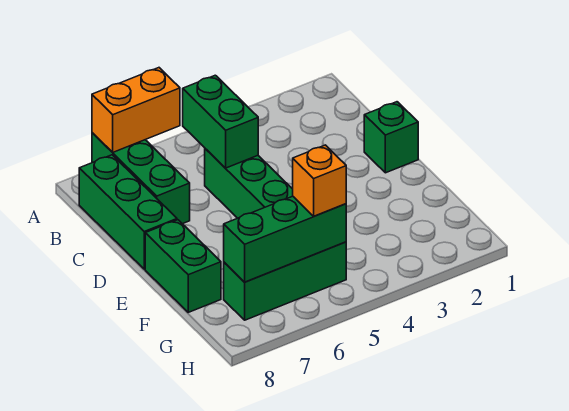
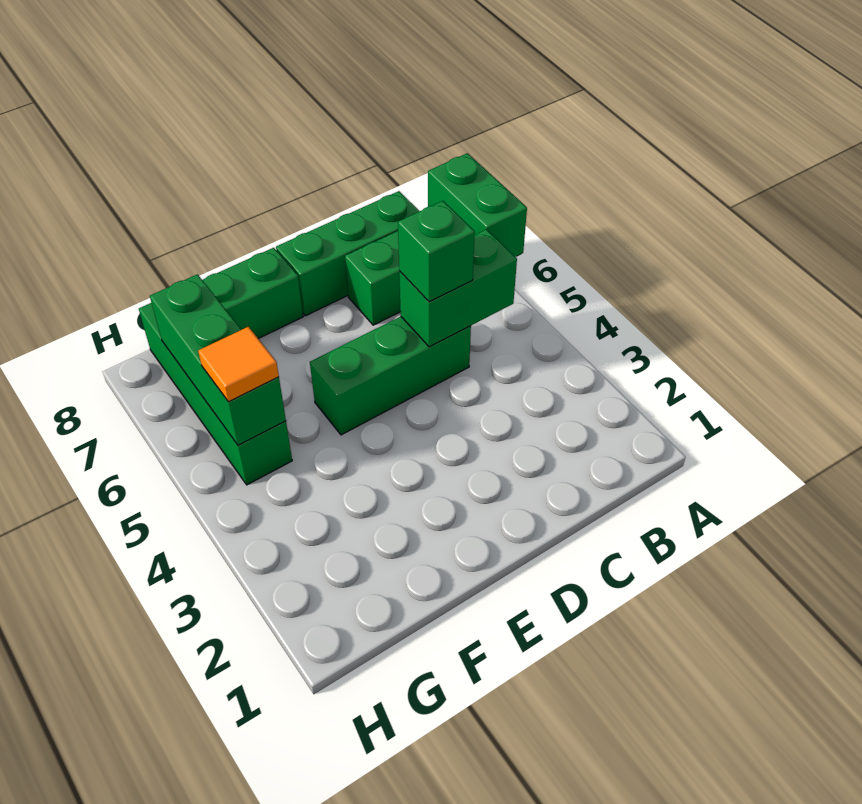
orange 1x2 brick [92,68,180,152] -> green 1x2 brick [428,153,527,257]
green 1x1 brick [364,102,418,173] -> green 1x1 brick moved to [398,201,475,302]
green 1x3 brick [224,242,346,320] -> green 1x4 brick [139,303,292,485]
orange 1x1 brick [293,145,346,216] -> orange 1x1 tile [198,327,279,402]

